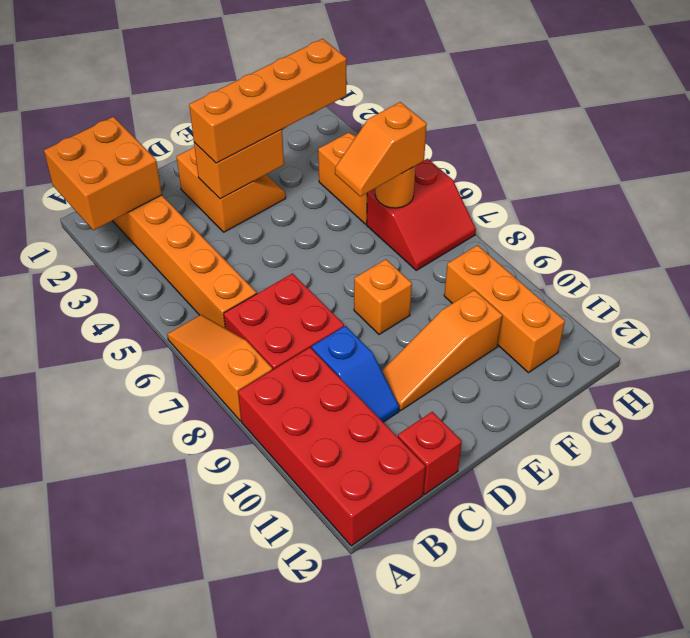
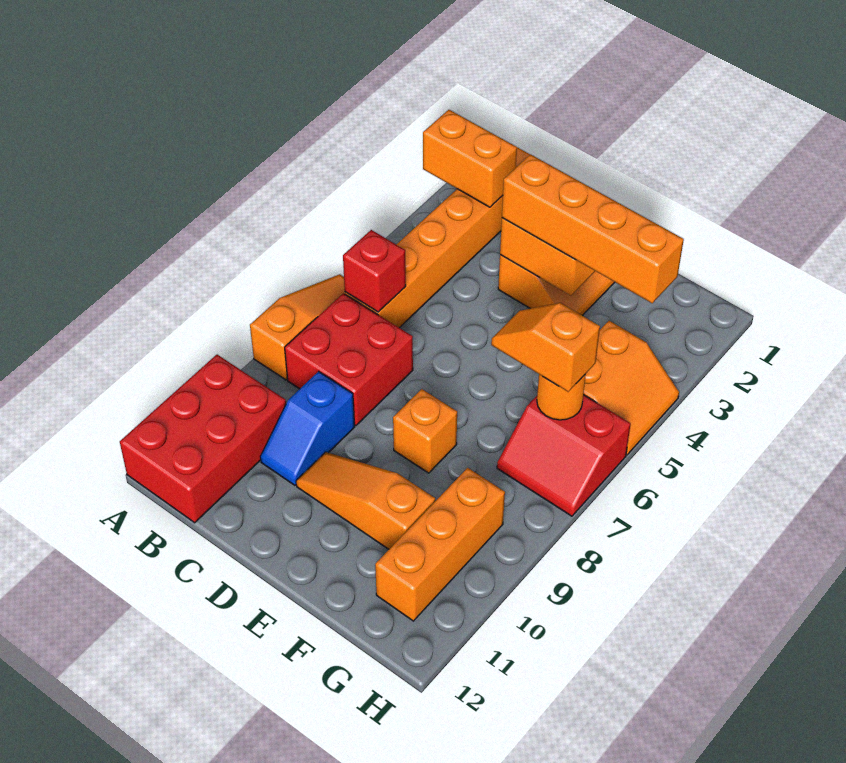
orange 2x2 brick [44,117,162,230] -> orange 1x2 brick [423,110,517,207]
red 2x4 brick [238,348,426,546] -> red 2x3 brick [120,355,286,523]
red 1x1 brick [398,412,462,494] -> red 1x1 brick moved to [343,230,406,312]

